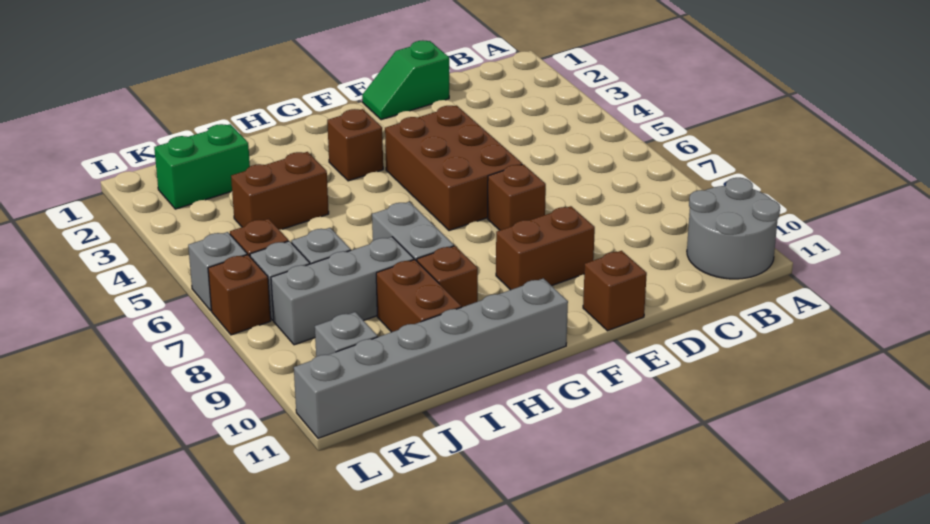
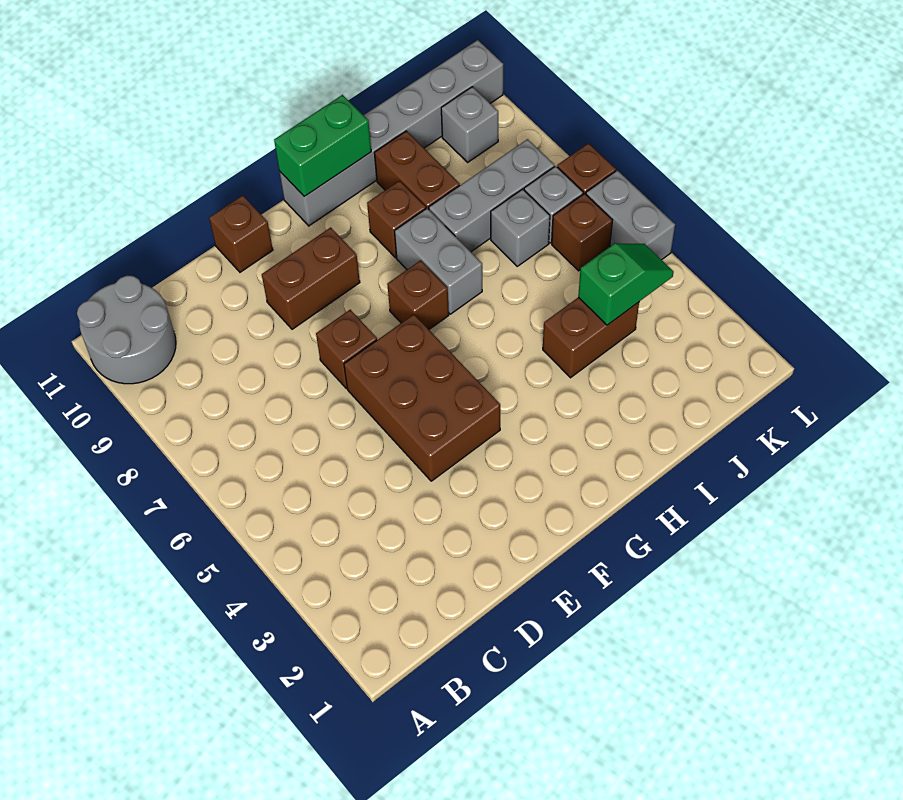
green 1x2 slope [362,40,449,120] -> green 1x2 slope moved to [578,243,674,325]
brown 1x1 brick [327,109,383,181] -> brown 1x1 brick moved to [387,260,449,329]
green 1x2 brick [154,124,250,209] -> green 1x2 brick moved to [274,95,371,197]
grey 1x1 brick [188,232,247,311] -> grey 1x2 brick [586,170,675,260]

